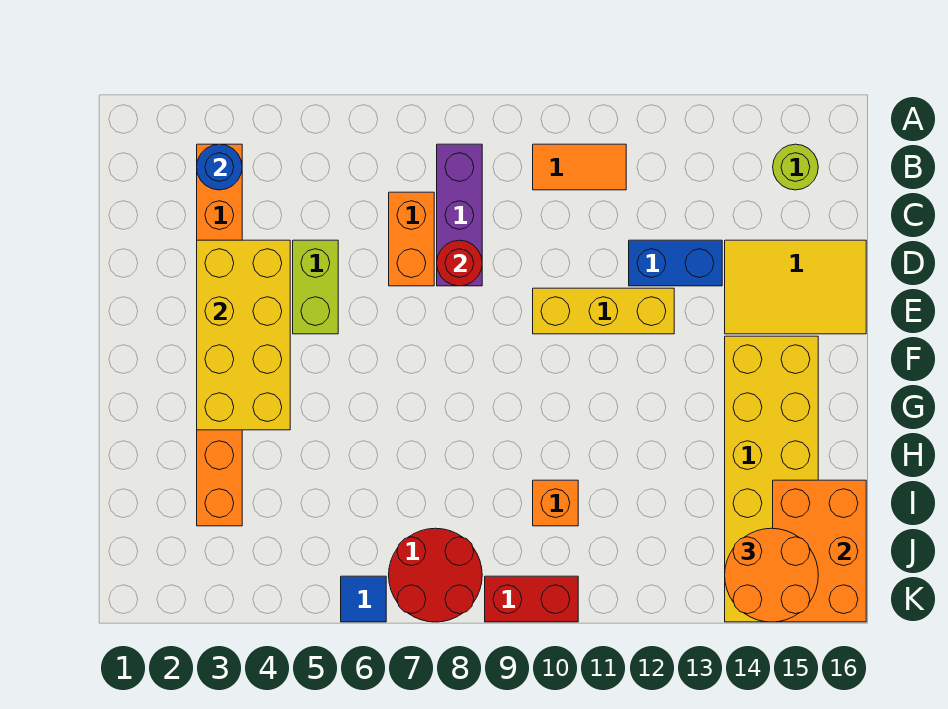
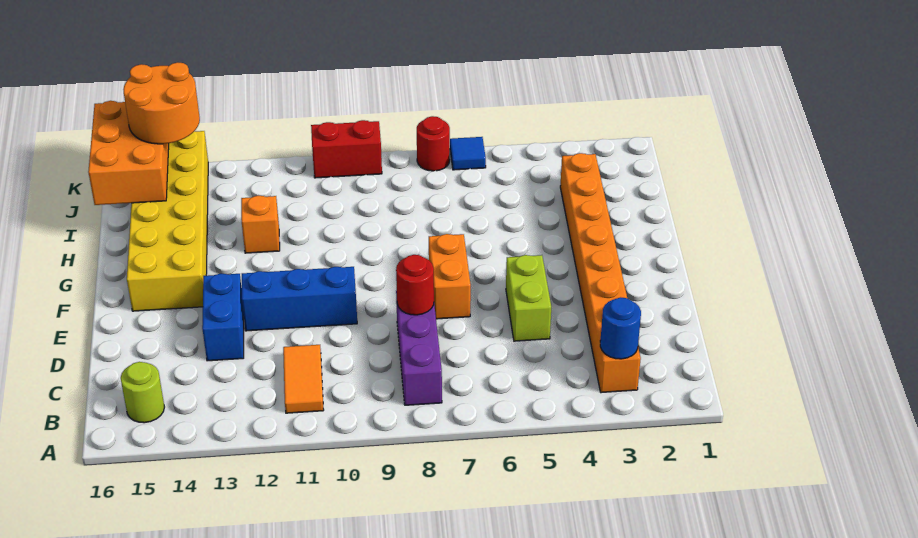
orange 1x2 tile [533,144,626,190] -> orange 1x2 tile turned to [283,345,324,413]
orange 1x2 brick [389,192,434,286] -> orange 1x2 brick moved to [429,234,471,319]
yellow 2x4 brick [197,240,290,430] -> none
blue 1x2 brick [629,240,722,286] -> blue 1x2 brick turned to [202,274,244,361]
yellow 2x3 tile [725,240,866,334] -> none
yellow 1x3 brick [533,288,674,334] -> blue 1x3 brick [242,267,357,331]
orange 1x1 brick [533,480,578,526] -> orange 1x1 brick moved to [241,196,280,253]
red 2x2 round brick [389,528,482,622] -> red 1x1 round brick [417,116,450,171]

